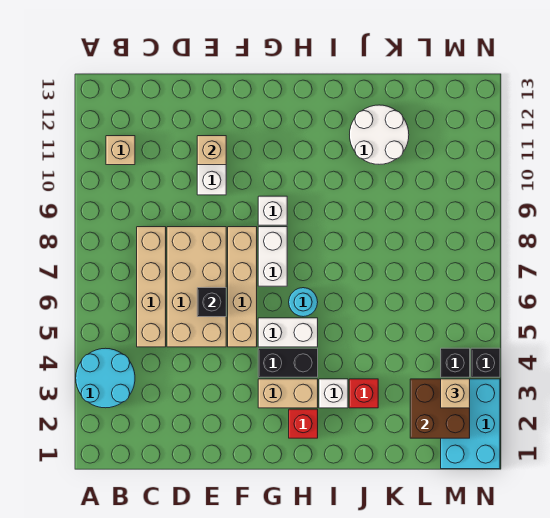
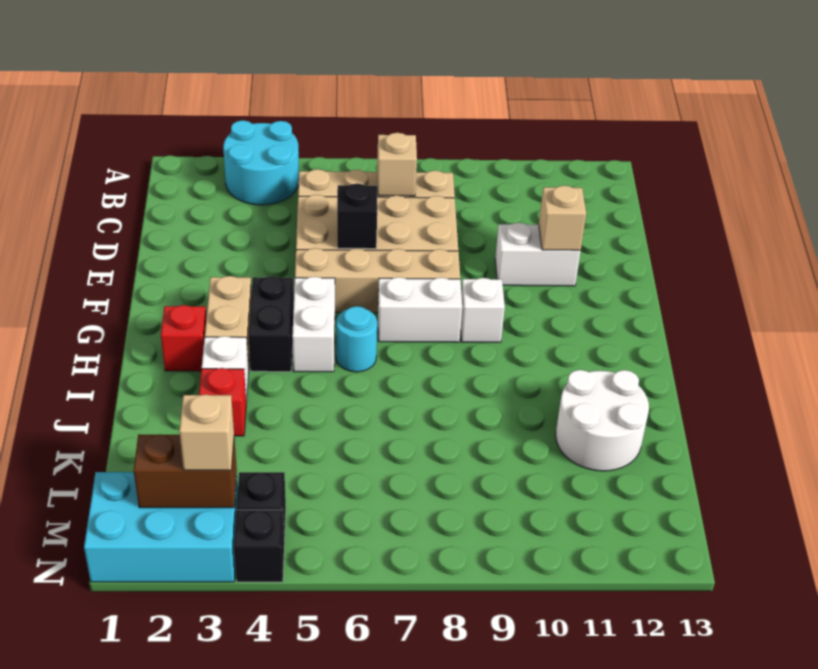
tan 1x1 brick [106,136,135,165] -> tan 1x1 brick moved to [377,133,417,196]
brown 2x2 brick [410,379,470,438] -> brown 1x2 brick [134,434,237,508]

